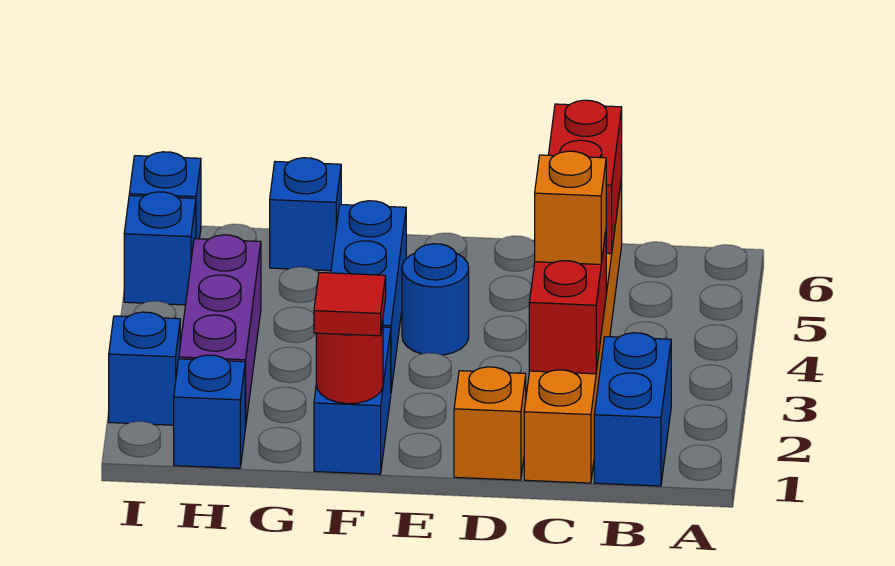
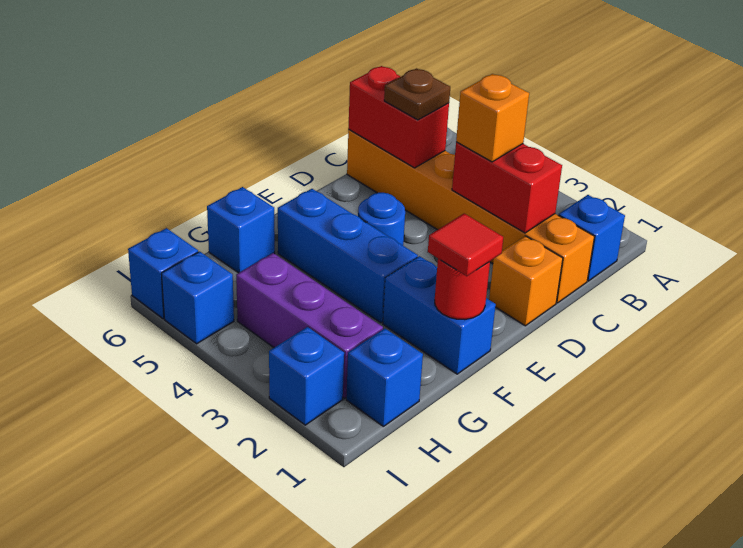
blue 1x2 brick [594,333,671,486] -> blue 1x1 brick [559,195,625,281]
none -> brown 1x1 plate [384,68,450,120]

